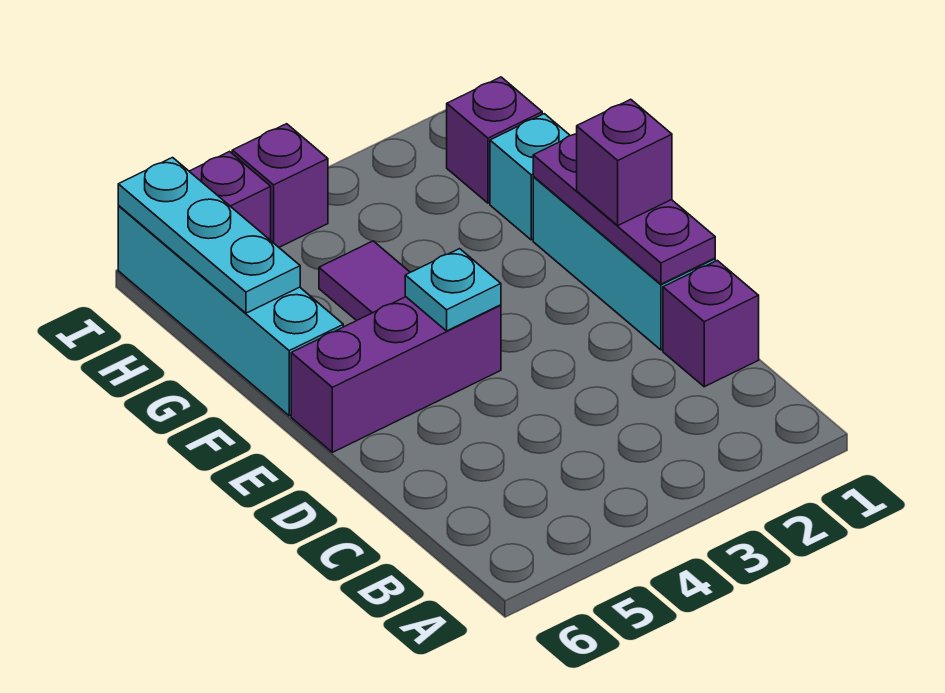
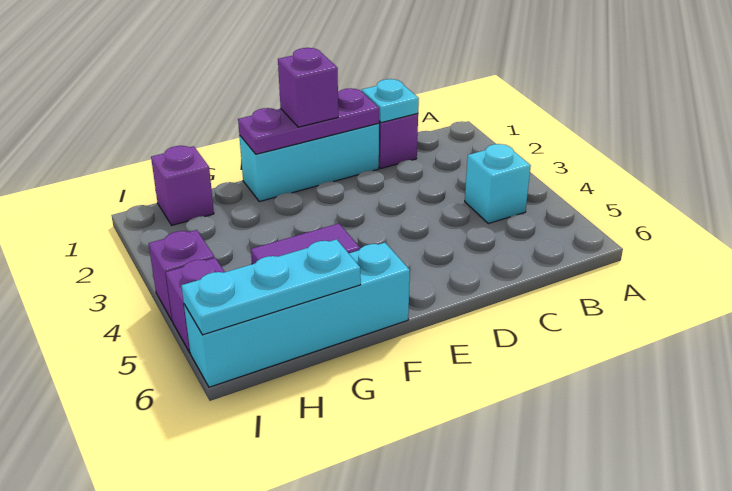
purple 1x3 brick [291,297,501,452] -> none
cyan 1x1 plate [405,249,501,331] -> cyan 1x1 plate moved to [362,79,419,123]
cyan 1x1 brick [490,114,570,240] -> cyan 1x1 brick moved to [465,144,531,224]

